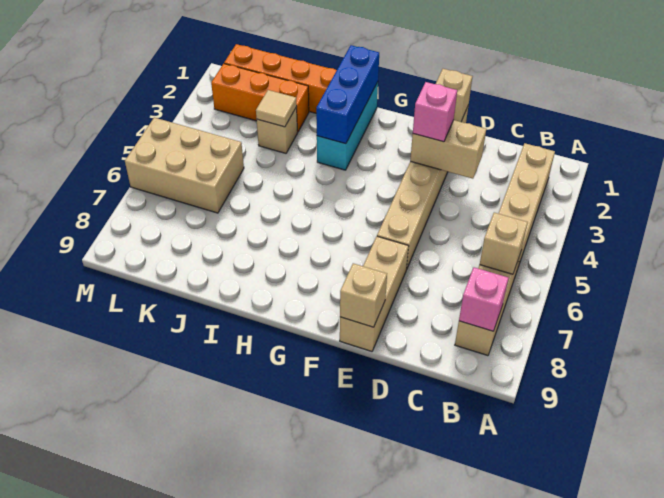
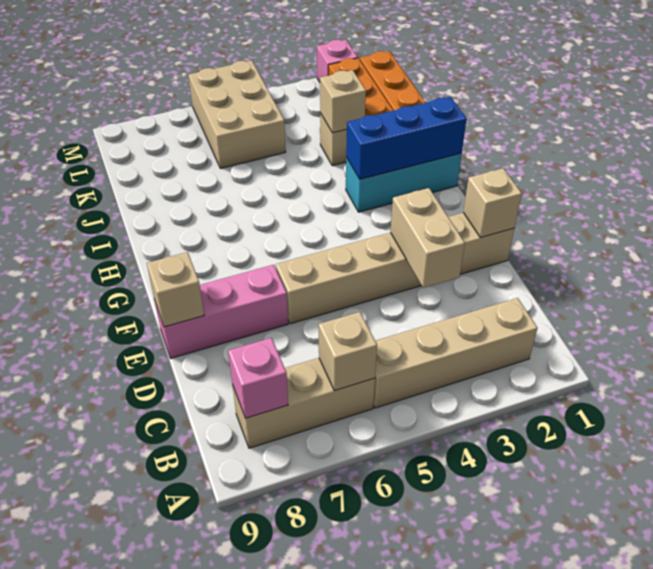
pink 1x1 brick [413,82,457,142] -> pink 1x1 brick moved to [317,40,358,82]
tan 1x3 brick [340,236,408,351] -> pink 1x3 brick [154,265,288,358]
tan 1x1 tile [256,90,297,127] -> tan 1x1 brick [320,70,366,133]

